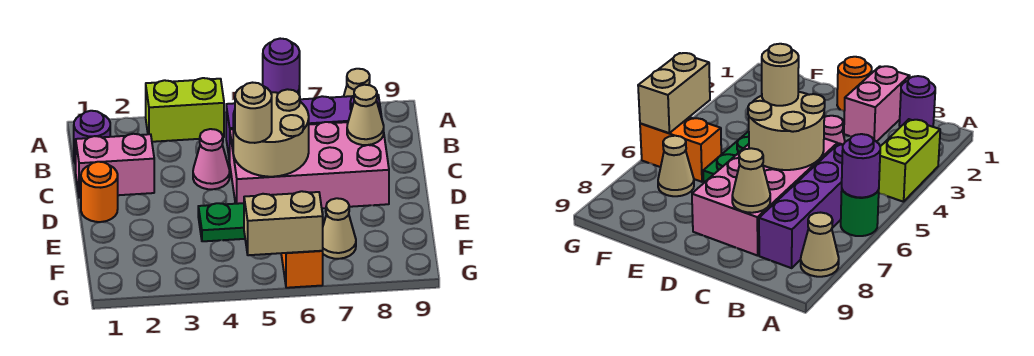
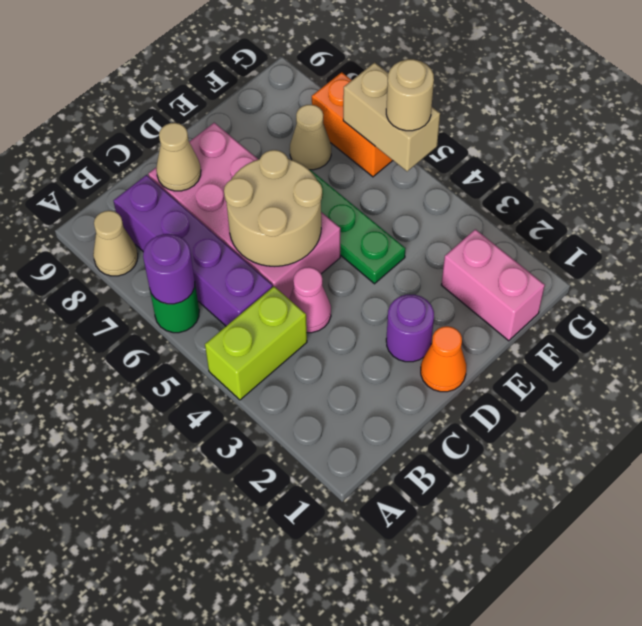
lime 1x2 brick [146,78,224,142] -> lime 1x2 brick turned to [205,286,307,400]
purple 1x1 round brick [74,111,110,164] -> purple 1x1 round brick moved to [386,295,434,362]
pink 1x2 brick [76,134,154,198] -> pink 1x2 brick moved to [441,229,545,341]
orange 1x1 round brick [81,162,118,222] -> orange 1x1 cone [421,326,466,392]
tan 1x1 round brick [235,83,272,143] -> tan 1x1 round brick moved to [386,59,434,131]
orange 1x2 brick [281,251,323,288] -> orange 1x2 brick turned to [312,72,393,177]

